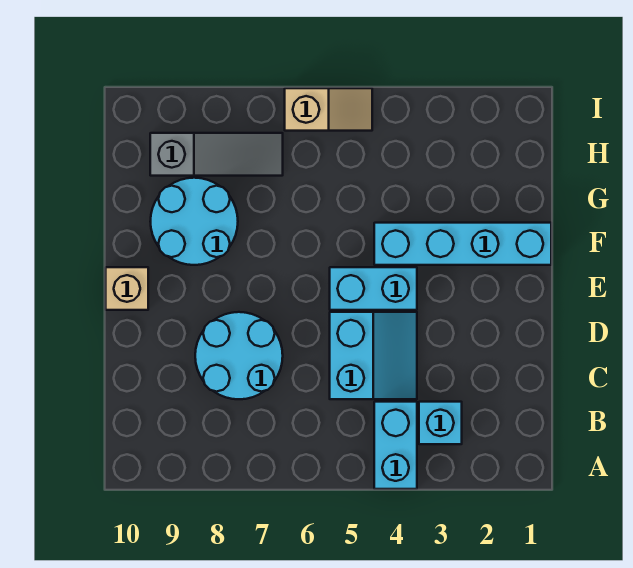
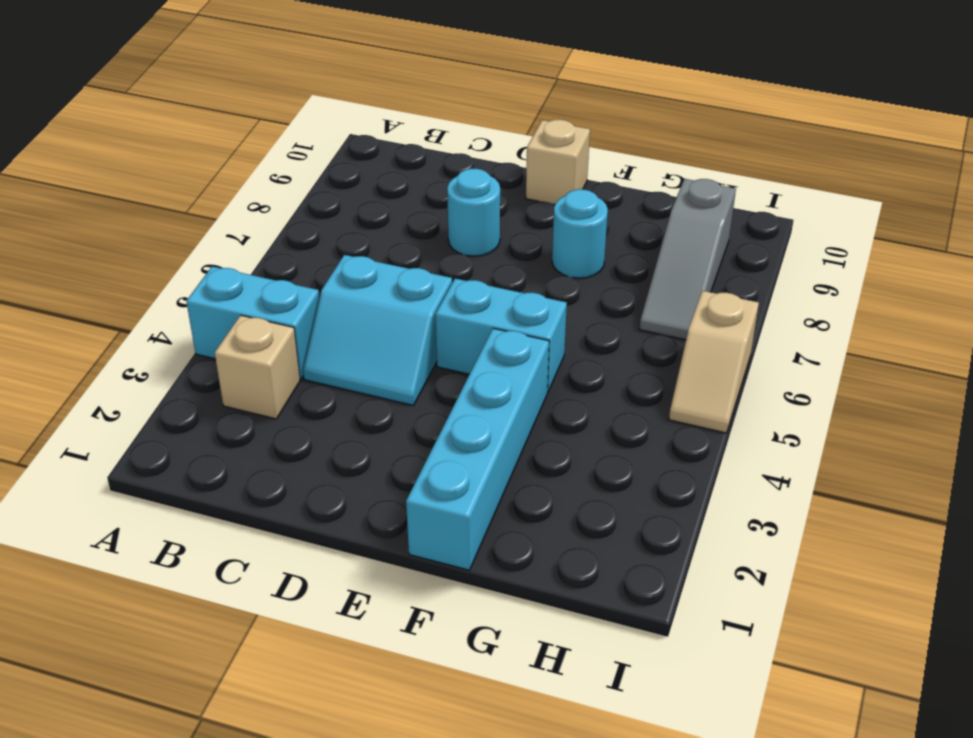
cyan 1x1 brick [419,402,462,444] -> tan 1x1 brick [215,315,300,419]
cyan 2x2 round brick [195,312,283,399] -> cyan 1x1 round brick [447,169,500,256]
cyan 1x2 brick [330,267,417,310] -> cyan 1x2 brick turned to [435,279,567,392]
cyan 2x2 round brick [150,178,238,265] -> cyan 1x1 round brick [552,189,608,278]

